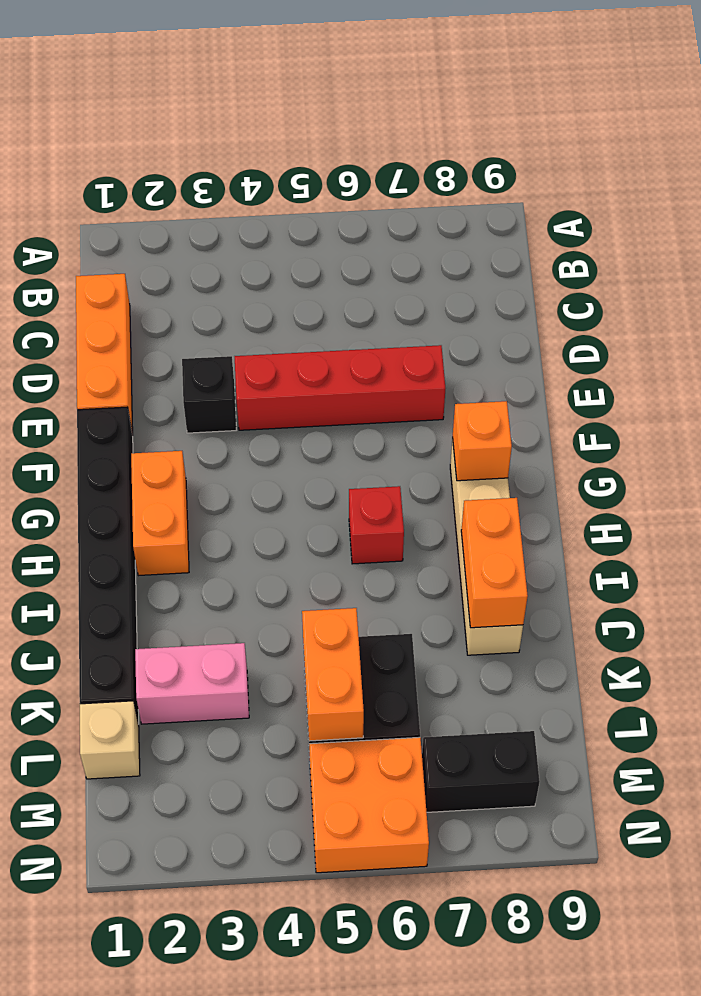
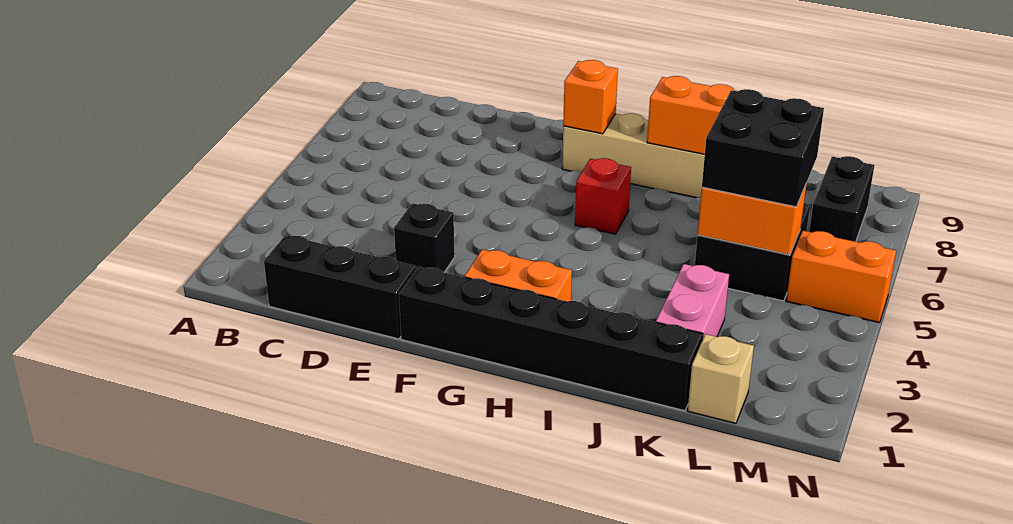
orange 1x3 brick [76,274,133,436] -> black 1x3 brick [264,235,416,339]
red 1x4 brick [235,345,445,430] -> none
none -> black 2x2 brick [702,89,824,207]
orange 2x2 brick [309,737,429,873] -> orange 1x2 brick [786,231,896,323]

